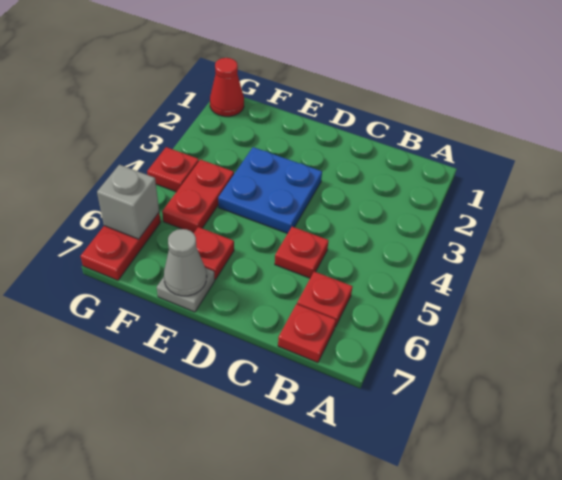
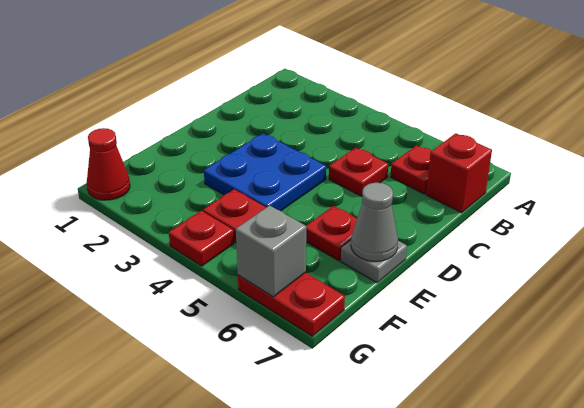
red 1x1 plate [278,304,336,363] -> red 1x1 brick [426,133,492,213]

